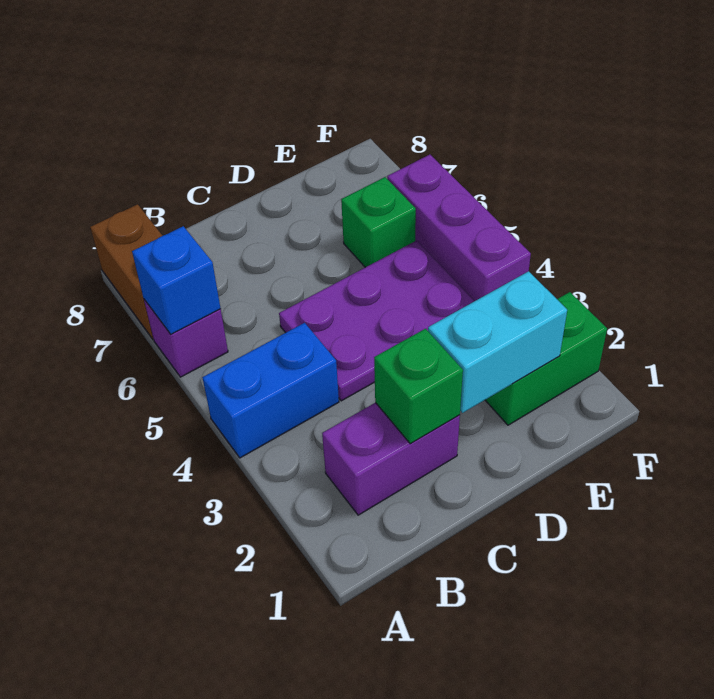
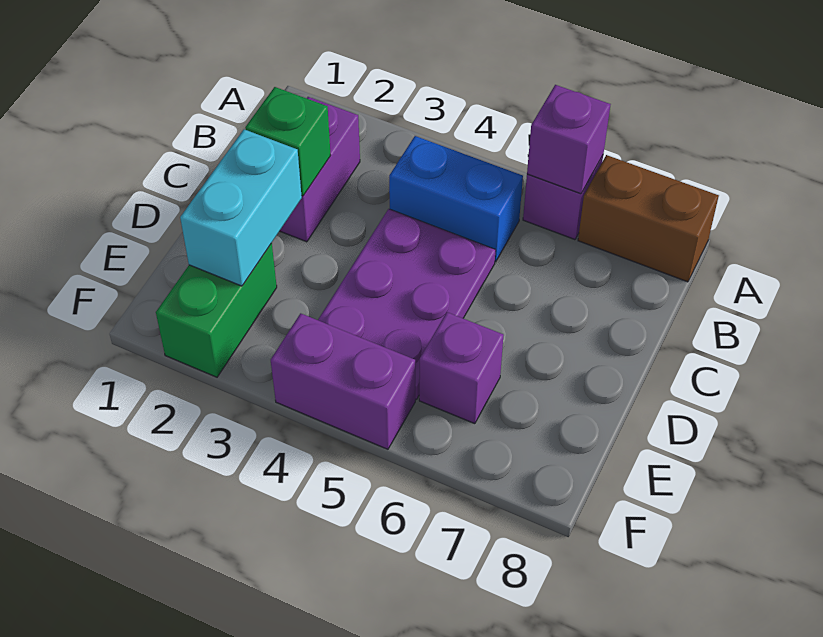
blue 1x2 brick [202,323,339,458] -> blue 1x2 brick turned to [389,136,523,262]
blue 1x1 brick [132,226,221,334] -> purple 1x1 brick [527,85,611,194]
green 1x1 brick [341,177,416,267] -> purple 1x1 brick [419,312,504,424]
purple 1x3 brick [387,155,531,301] -> purple 1x2 brick [271,313,415,449]

